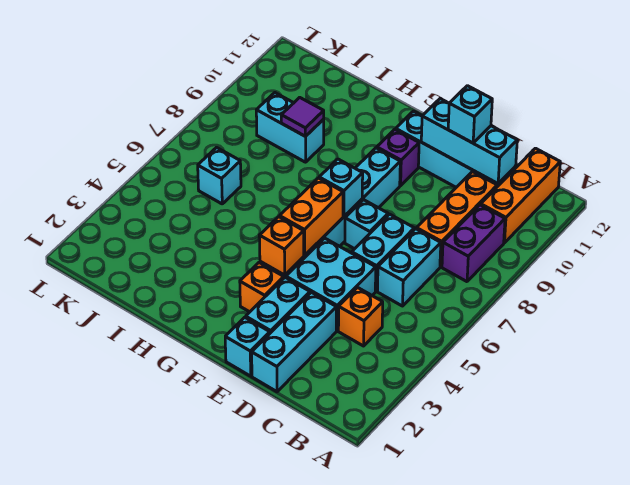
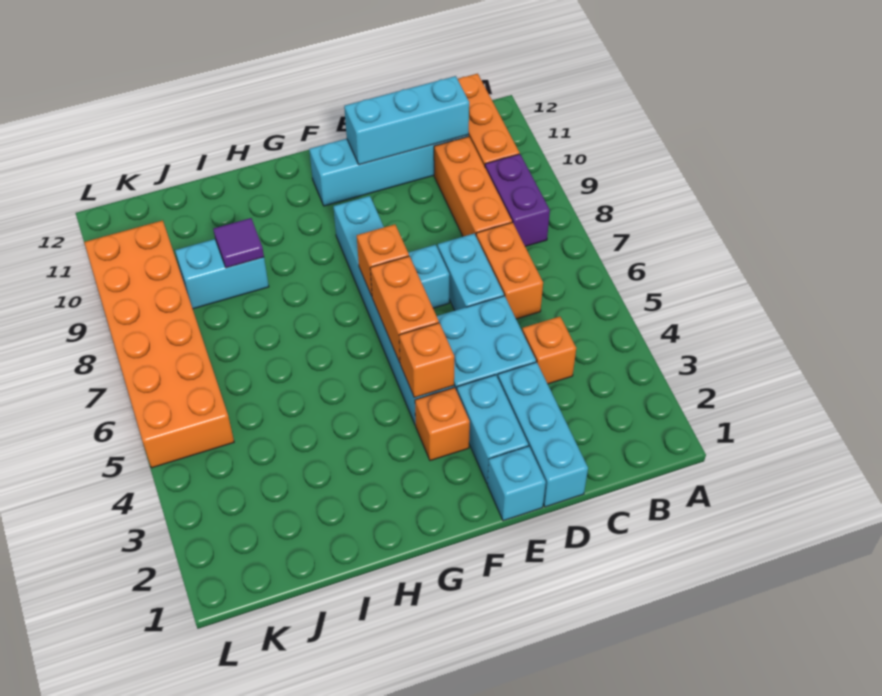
cyan 1x2 brick [378,229,441,306] -> orange 1x2 brick [476,222,543,319]
cyan 1x1 brick [448,86,492,143] -> none
cyan 1x1 brick [319,159,363,216] -> orange 1x1 brick [357,224,409,296]
purple 1x1 brick [377,129,419,186] -> none
cyan 1x1 brick [198,148,241,204] -> none
none -> orange 2x6 brick [84,220,234,468]

